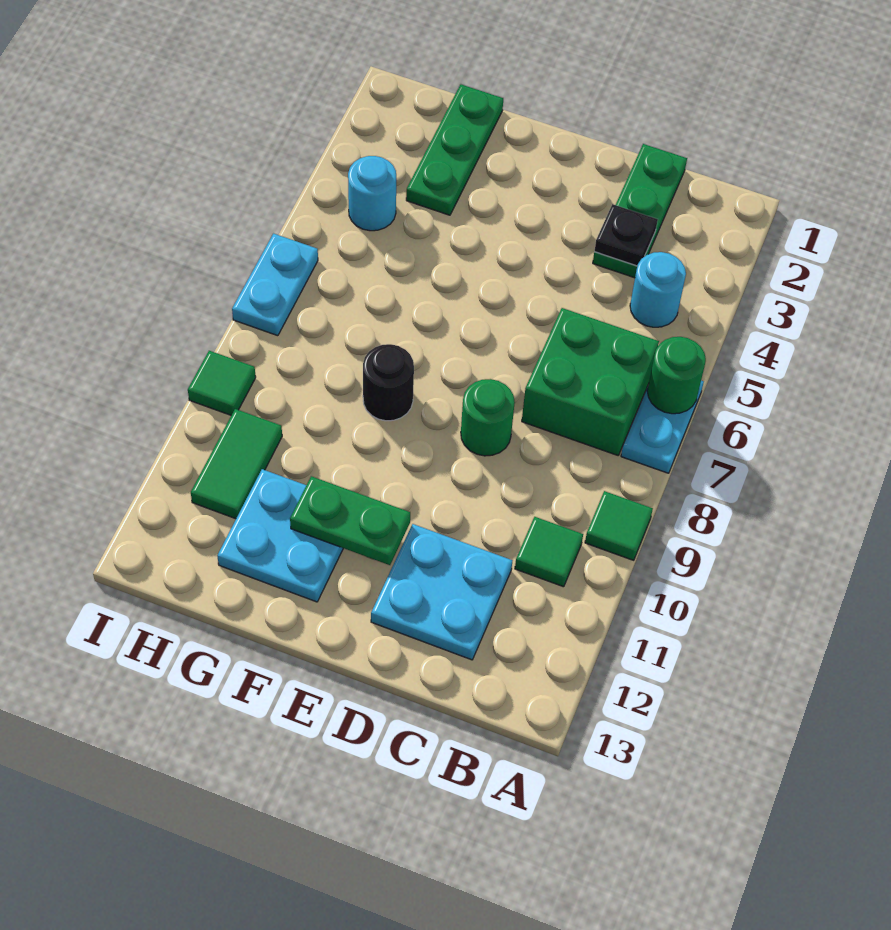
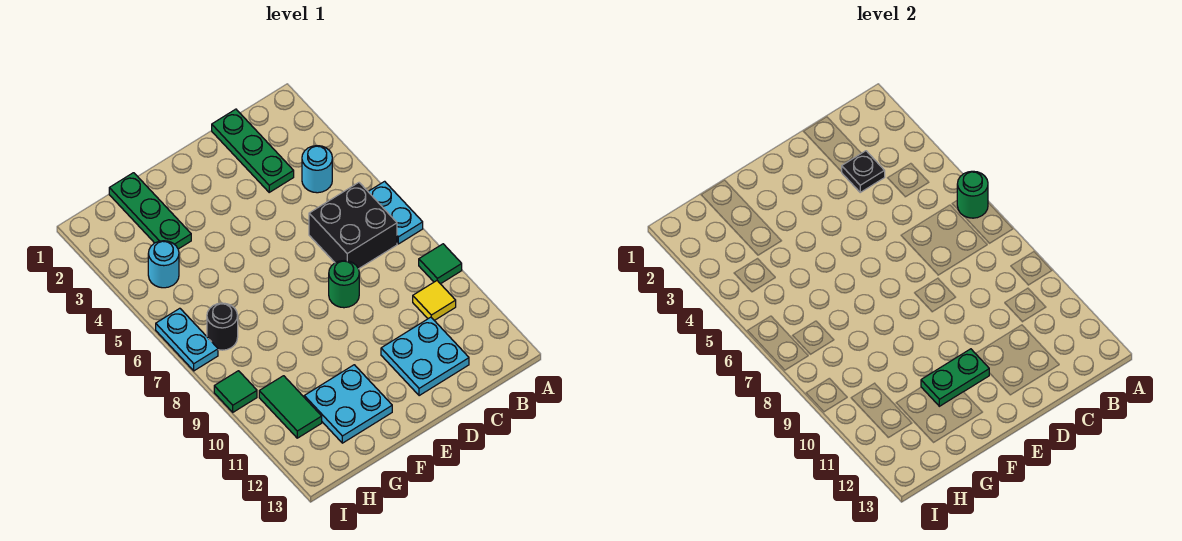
green 2x2 brick [522,308,659,455] -> black 2x2 brick [309,183,397,269]
green 1x1 tile [515,517,583,587] -> yellow 1x1 tile [413,281,456,321]
black 1x1 round brick [363,344,414,421] -> black 1x1 round brick moved to [207,303,238,350]

